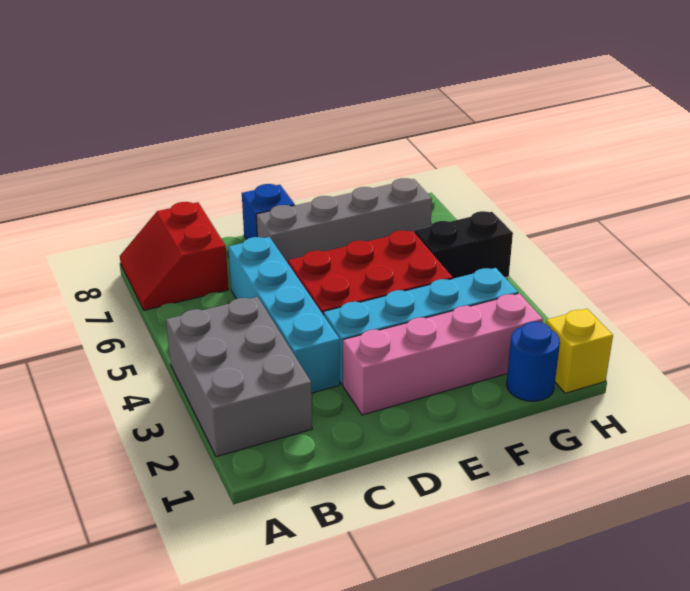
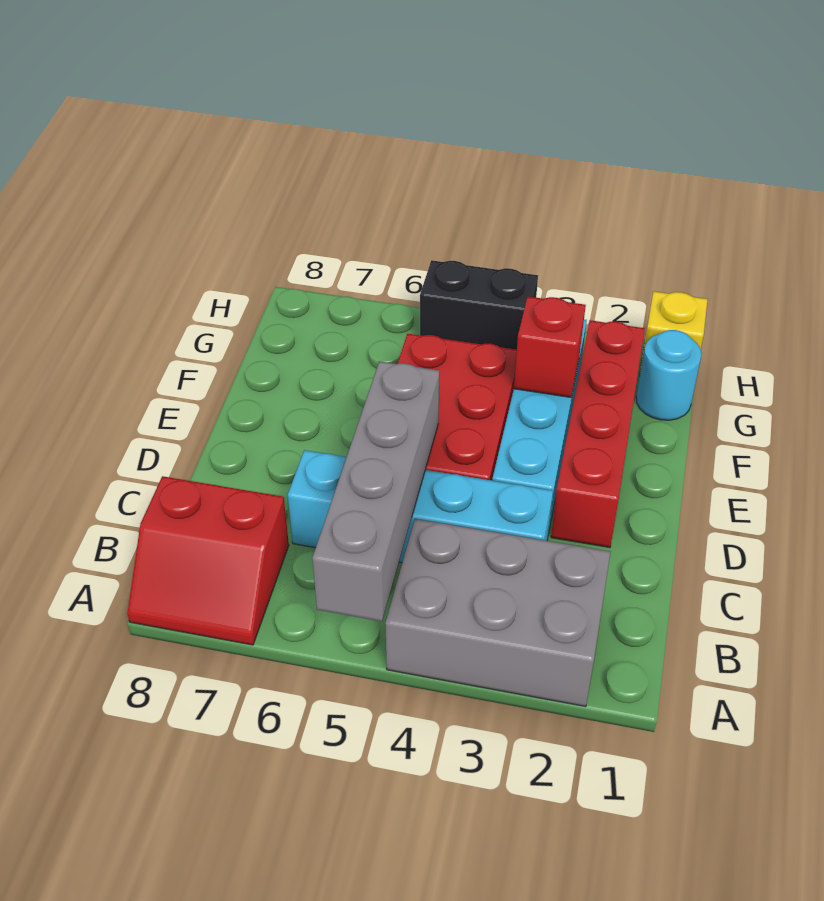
pink 1x4 brick [343,293,543,415] -> red 1x4 brick [551,320,645,548]
grey 1x4 brick [256,178,432,263] -> grey 1x4 brick moved to [312,361,439,621]
blue 1x1 brick [242,184,295,239] -> none
none -> red 1x1 brick [514,297,586,397]
blue 1x1 round brick [507,322,560,401] -> cyan 1x1 round brick [636,330,701,420]
black 1x2 brick [414,211,513,279] -> black 1x2 brick turned to [420,260,538,350]

